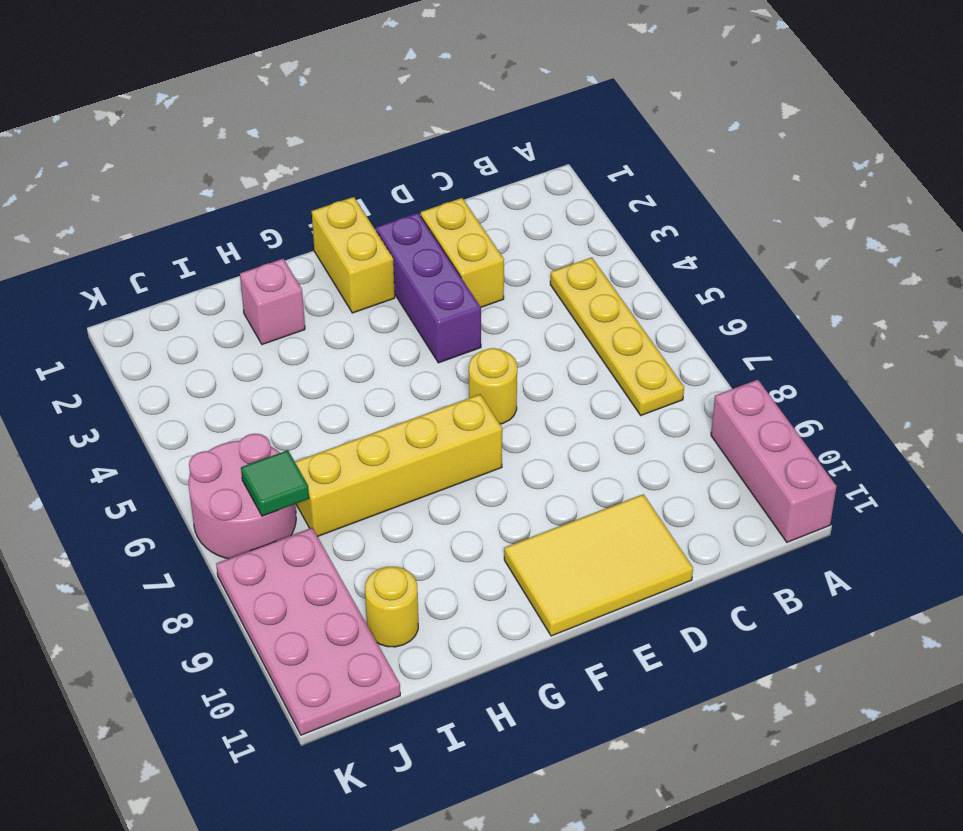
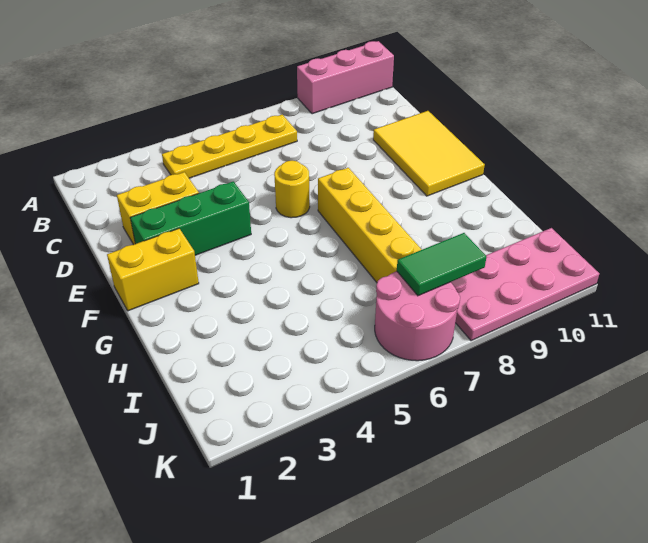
purple 1x3 brick [376,213,481,363] -> green 1x3 brick [130,181,251,255]
pink 1x1 brick [240,259,305,345] -> none
yellow 1x1 round brick [365,567,418,647] -> none
green 1x1 tile [241,450,309,516] -> green 1x2 tile [397,233,486,296]

